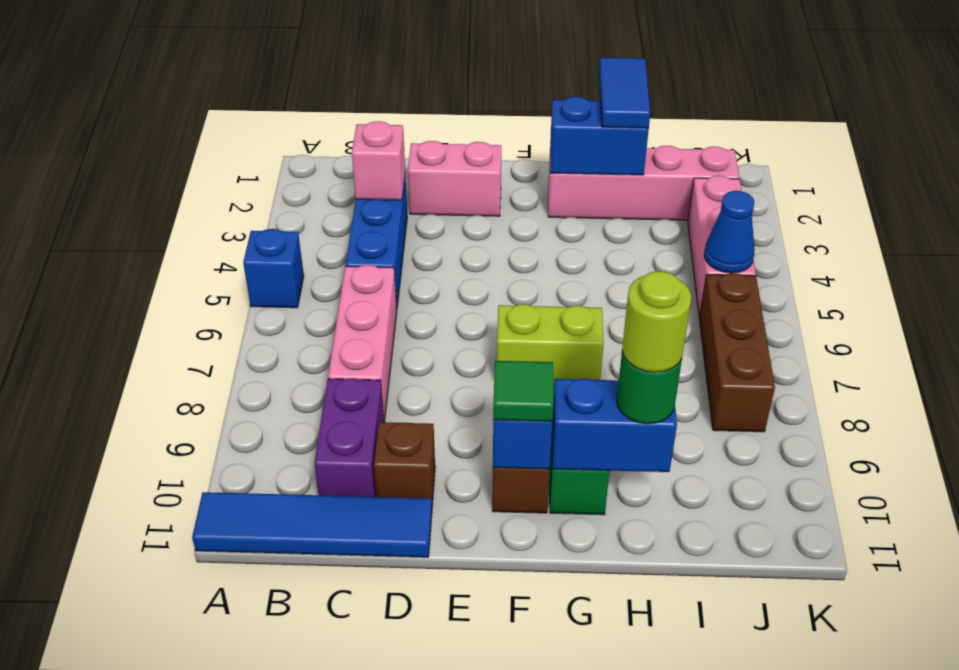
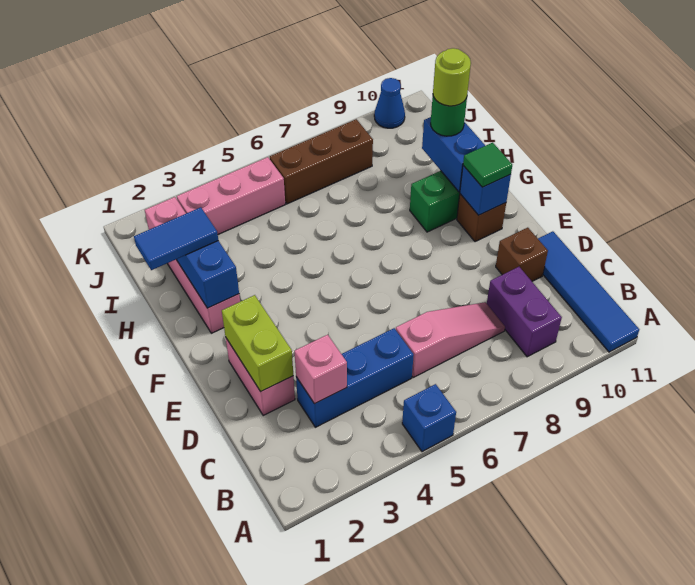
pink 1x3 brick [328,265,397,421] -> pink 1x3 slope [396,302,505,377]
purple 1x2 brick [314,379,384,497] -> purple 1x2 brick turned to [487,267,562,357]
lime 1x2 brick [497,304,604,384] -> lime 1x2 brick moved to [222,295,293,391]
blue 1x1 cone [704,191,755,273] -> blue 1x1 cone moved to [374,78,405,128]

